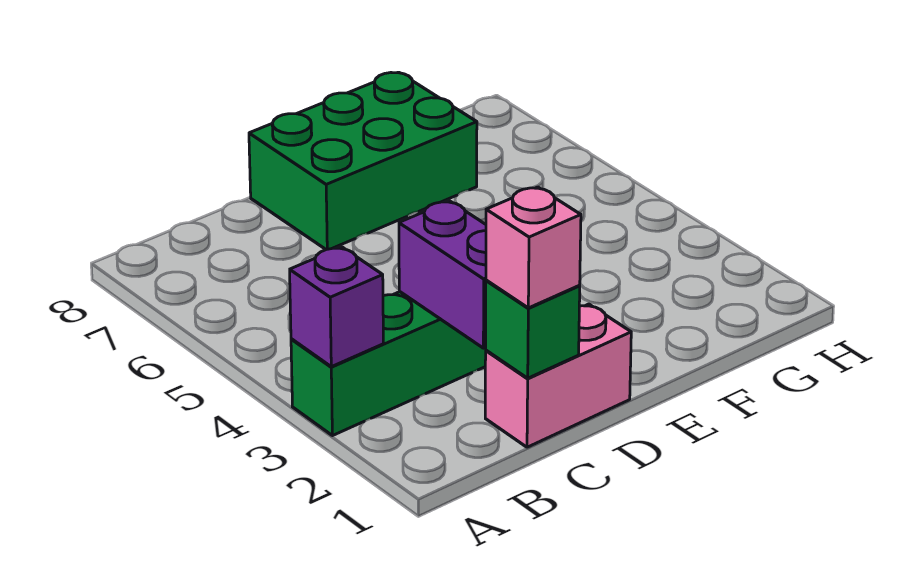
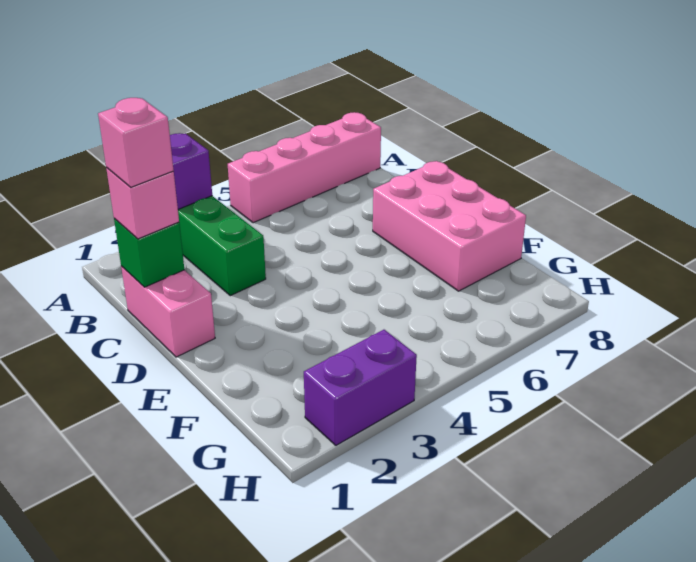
none -> pink 1x4 brick [228,112,381,223]
none -> pink 1x1 brick [98,98,174,187]
purple 1x2 brick [399,201,486,348] -> purple 1x2 brick moved to [304,330,417,445]
green 2x3 brick [249,72,477,250] -> pink 2x3 brick [373,161,526,291]

